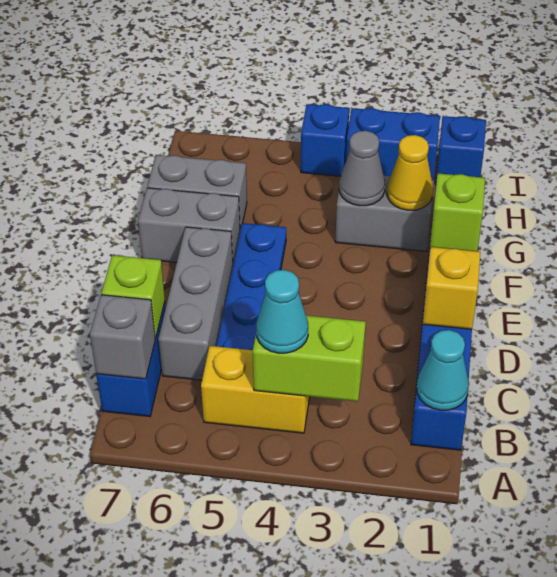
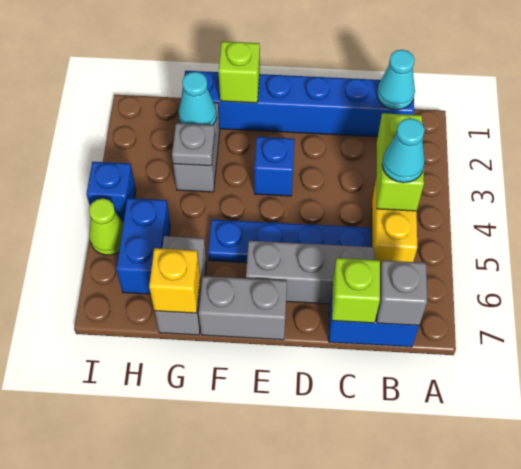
yellow 1x1 brick [423,247,480,329] -> yellow 1x1 brick moved to [149,248,200,313]
grey 1x2 brick [138,188,240,264] -> grey 1x2 brick turned to [199,276,287,340]
yellow 1x1 cone [387,135,433,210] -> cyan 1x1 cone [179,72,217,125]
grey 1x1 cone [339,131,385,206] -> grey 1x1 plate [172,123,215,166]
blue 1x1 brick [436,116,486,181] -> blue 1x1 brick moved to [254,137,295,196]
blue 1x2 brick [346,108,440,180] -> blue 1x2 brick moved to [116,198,170,294]
none -> lime 1x1 cone [89,198,123,255]

